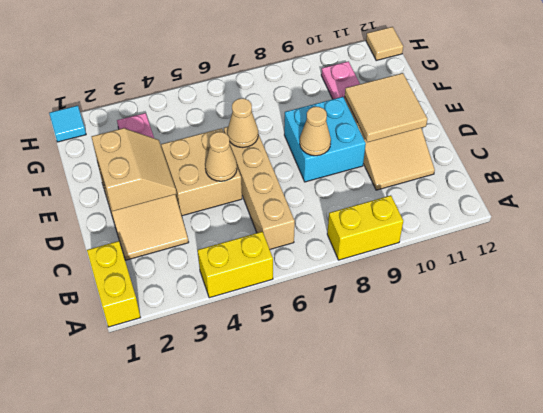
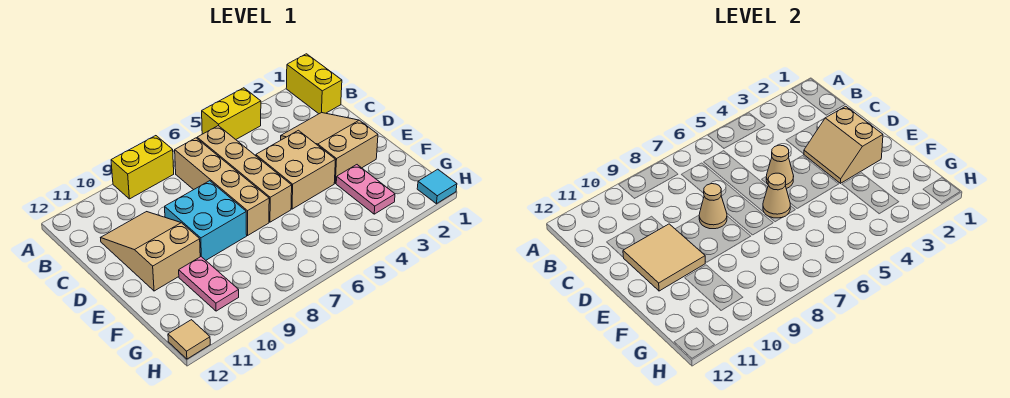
none -> tan 1x4 brick [175,138,269,235]

